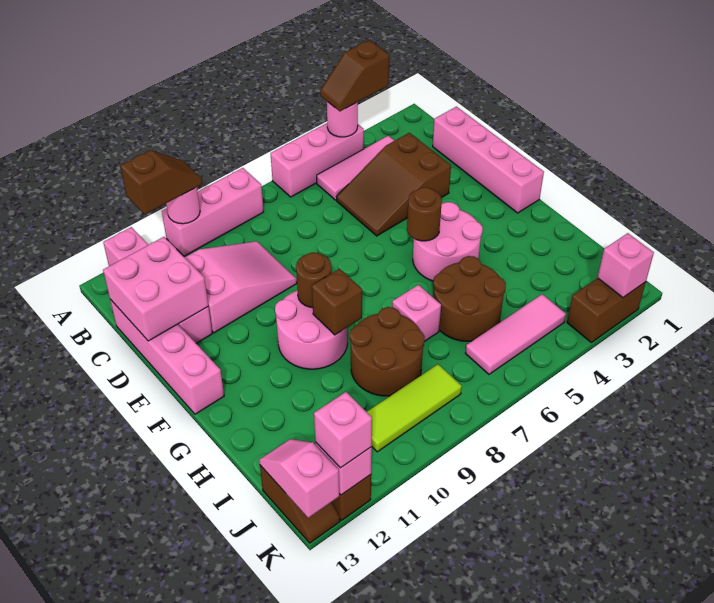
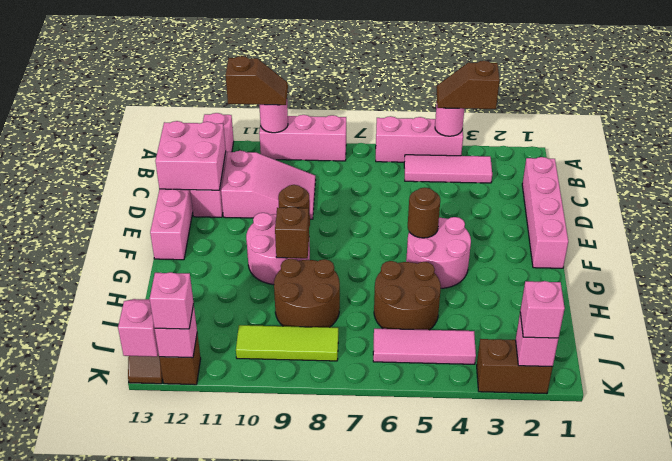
brown 2x3 slope [337,133,451,236] -> none
pink 1x1 brick [392,285,441,342] -> pink 1x1 brick moved to [520,281,565,338]

